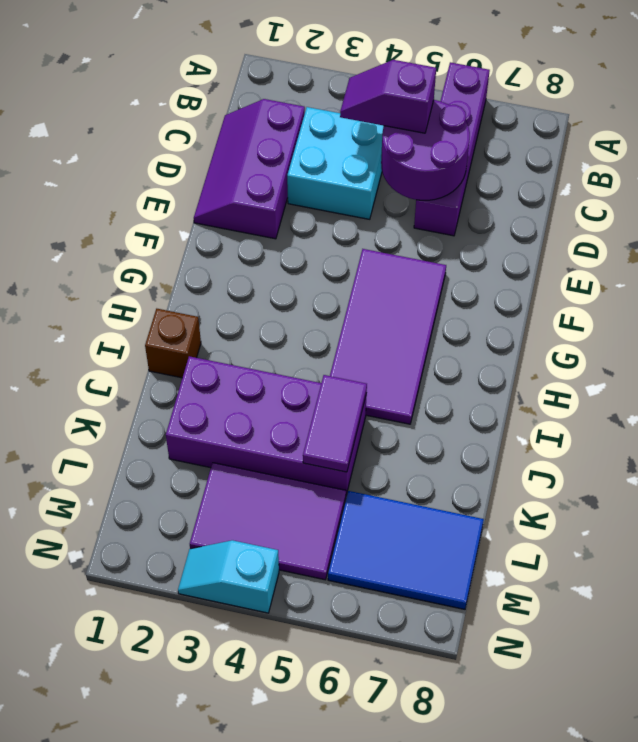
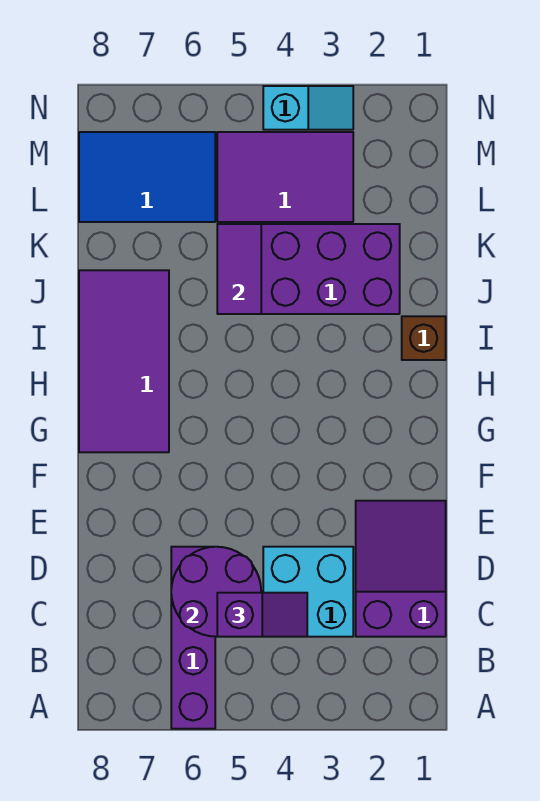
purple 2x3 slope [194,99,305,239] -> purple 2x3 slope turned to [356,501,446,637]
purple 2x4 tile [330,249,446,424] -> purple 2x4 tile moved to [79,270,169,452]

